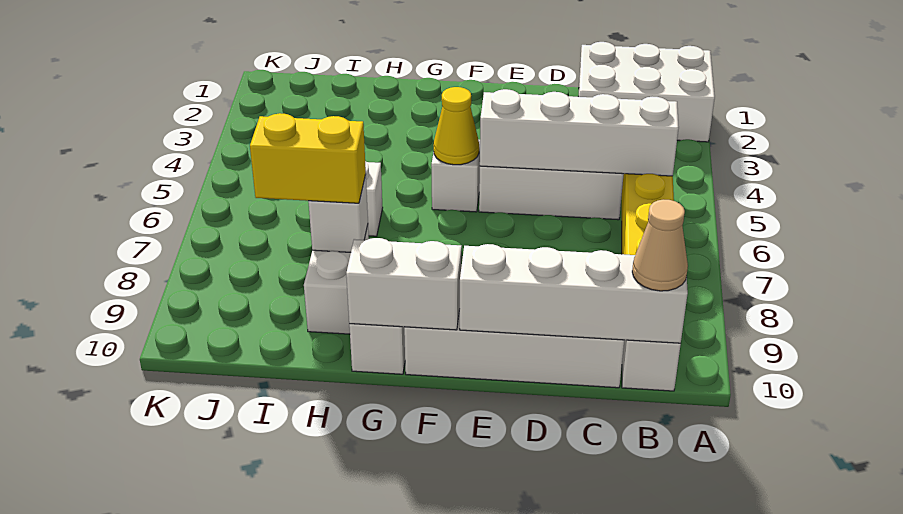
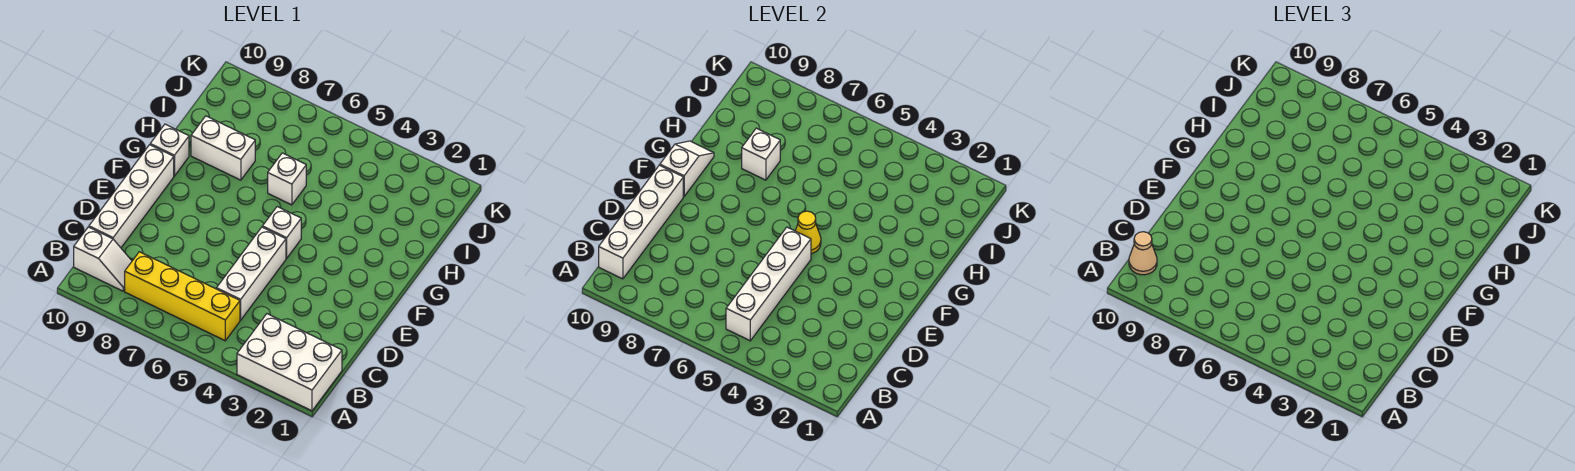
white 2x3 brick [578,42,715,142] -> white 2x3 brick turned to [237,314,342,411]
white 1x2 brick [346,238,462,330] -> white 1x2 slope [660,141,714,196]
yellow 1x2 brick [250,113,366,203] -> none

